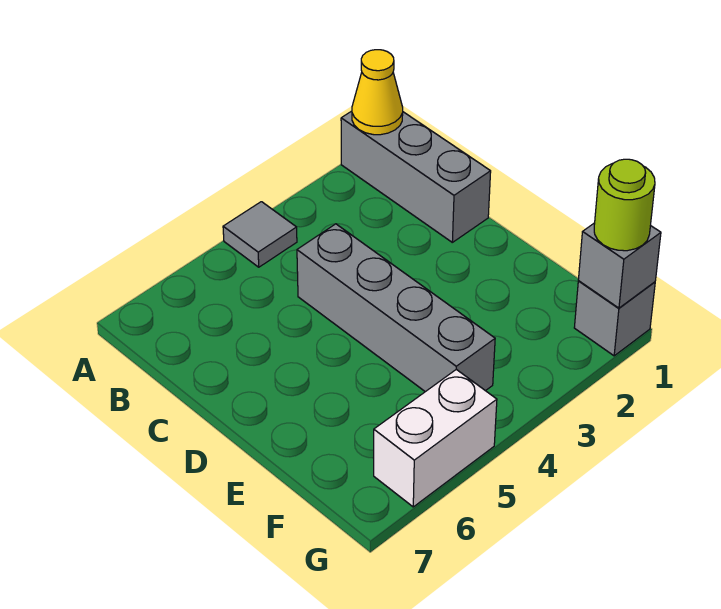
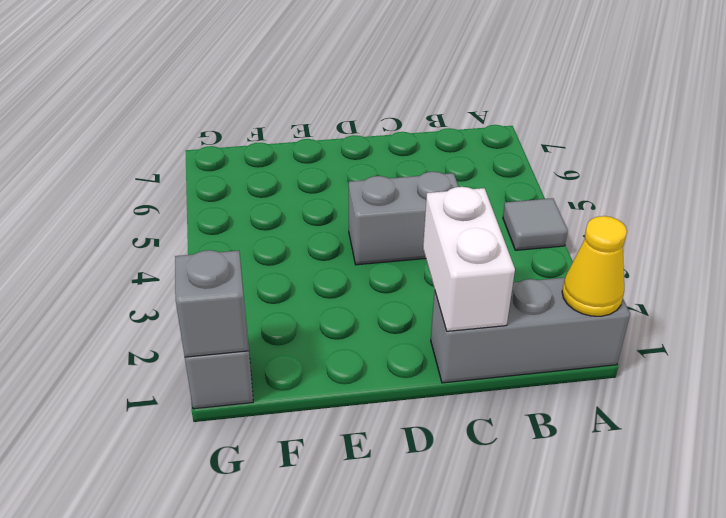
grey 1x4 brick [297,224,495,392] -> grey 1x2 brick [349,172,458,265]
lime 1x1 round brick [594,159,655,251] -> none
white 1x2 brick [374,369,497,507] -> white 1x2 brick moved to [423,187,515,331]

